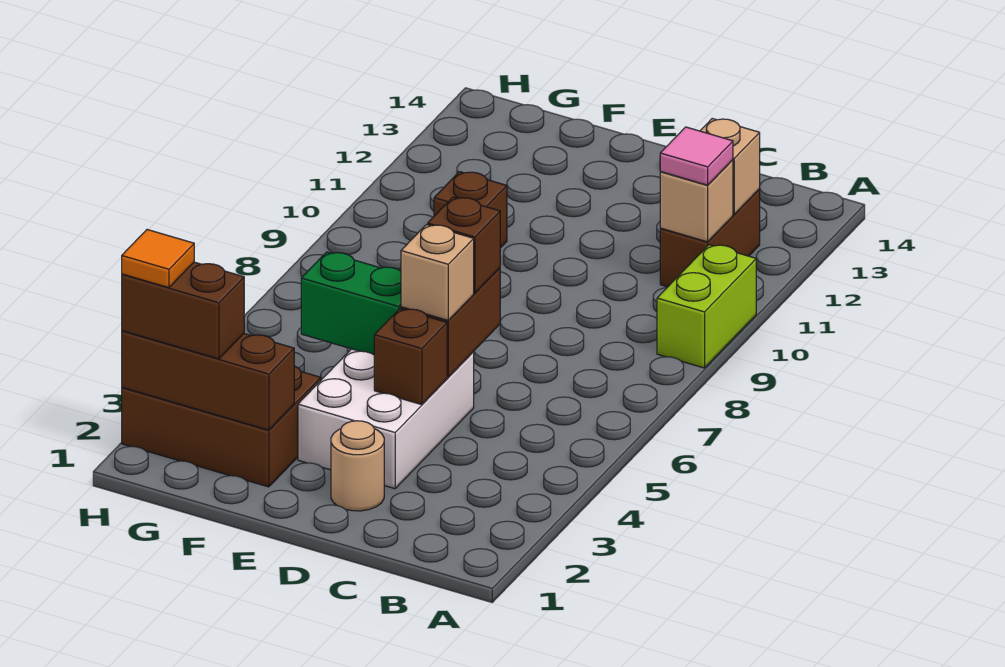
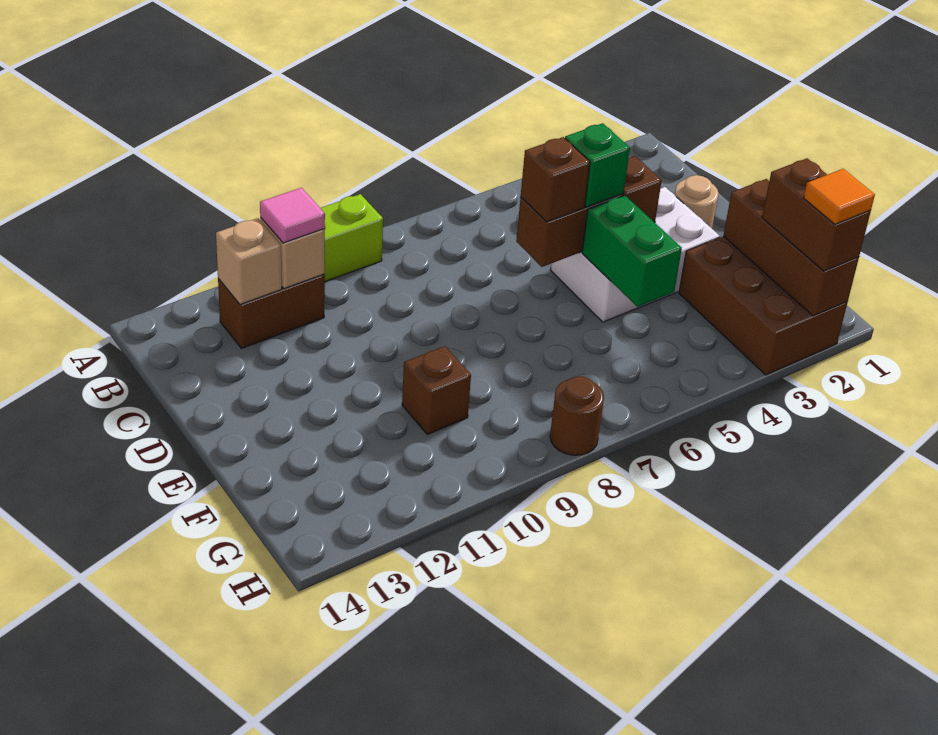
tan 1x1 brick [401,225,474,320] -> green 1x1 brick [565,123,630,207]
none -> brown 1x1 round brick [550,377,604,455]

